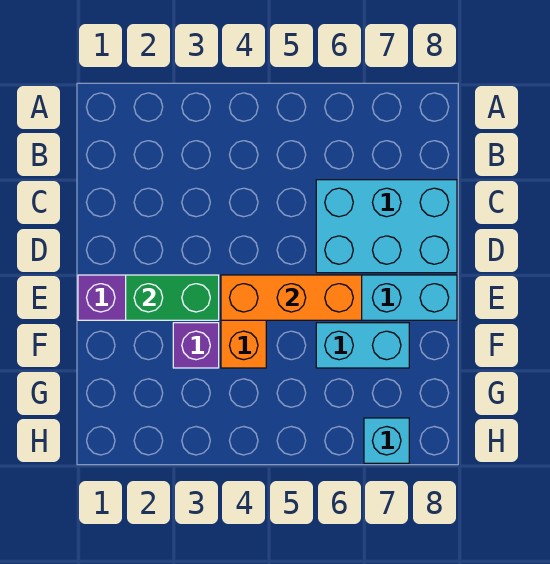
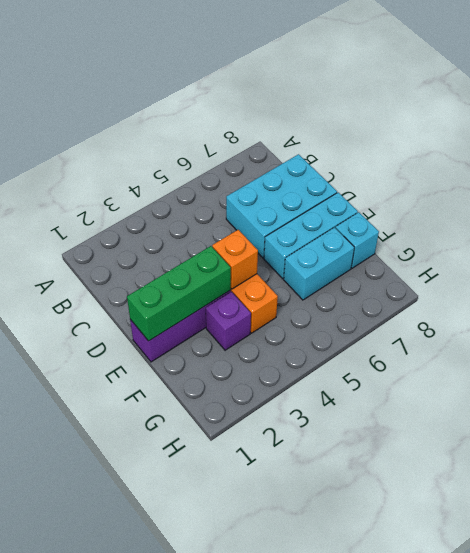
green 1x2 brick [126,275,219,320] -> green 1x3 brick [127,246,231,341]
orange 1x3 brick [221,275,362,320] -> orange 1x1 brick [212,230,258,289]
cyan 1x1 brick [364,418,409,463] -> cyan 1x1 brick moved to [336,212,379,268]

